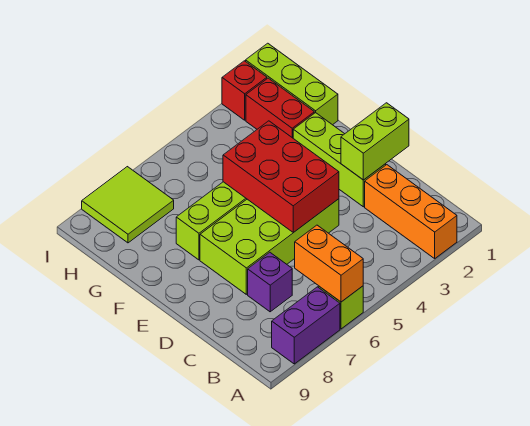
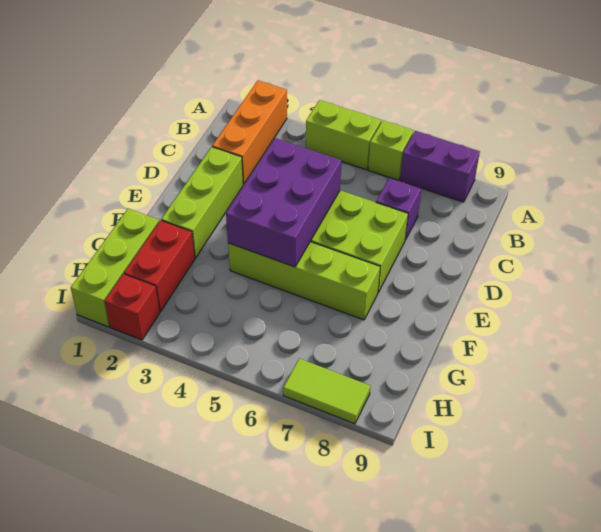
orange 1x2 brick [295,225,363,302] -> none
lime 1x2 brick [341,103,409,180] -> lime 1x2 brick moved to [306,100,381,170]
red 2x3 brick [223,121,339,233] -> purple 2x3 brick [226,138,342,267]
lime 2x2 tile [82,167,174,243] -> lime 1x2 tile [283,359,370,424]

